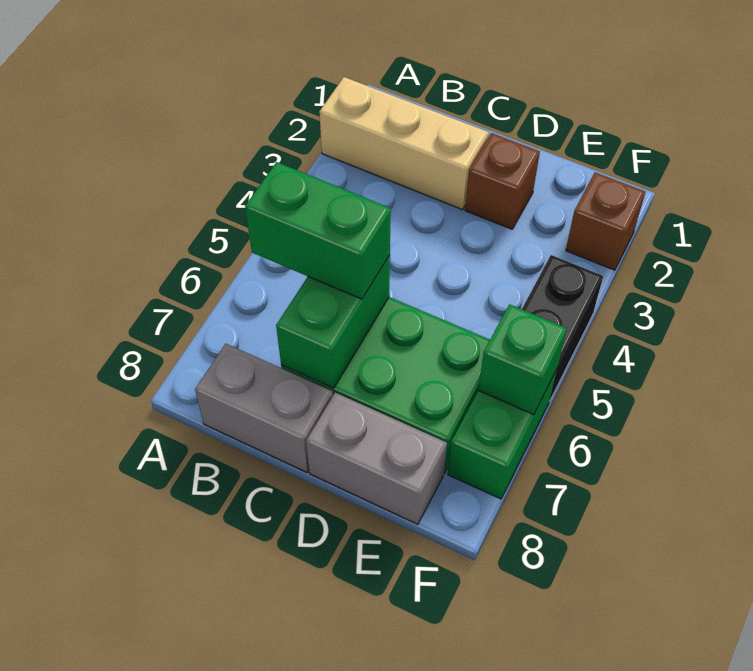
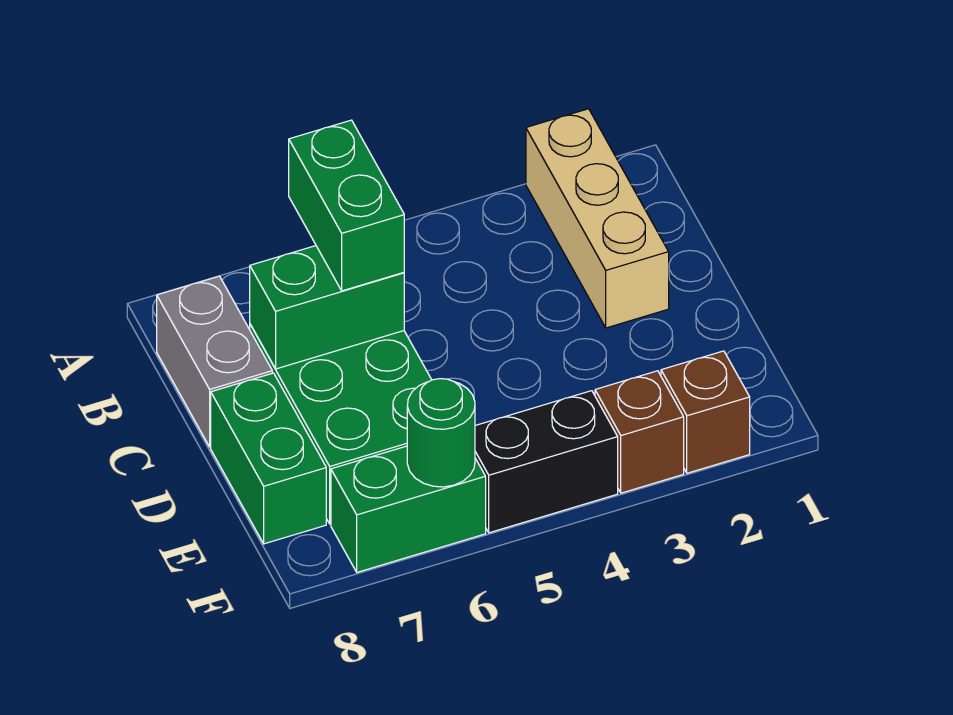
brown 1x1 brick [465,133,540,229] -> brown 1x1 brick moved to [595,371,684,493]
grey 1x2 brick [306,393,447,524] -> green 1x2 brick [211,373,326,544]
green 1x1 brick [478,304,567,415] -> green 1x1 round brick [407,379,475,487]

